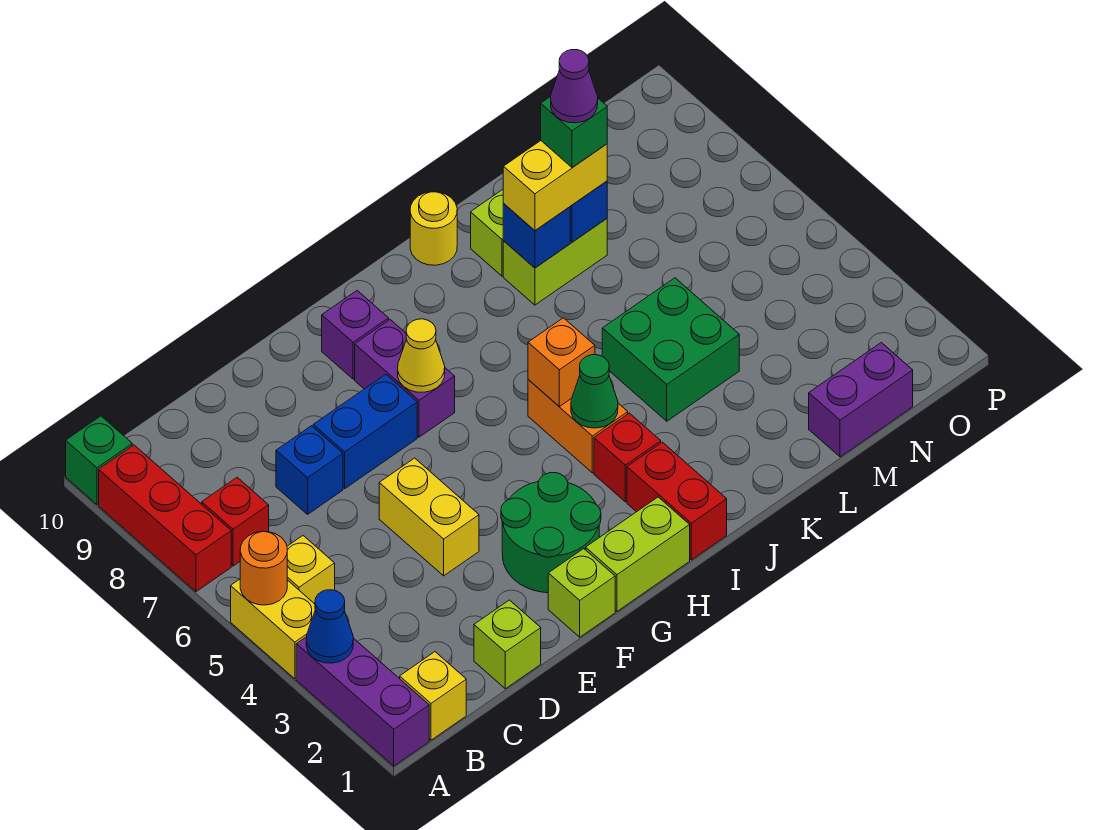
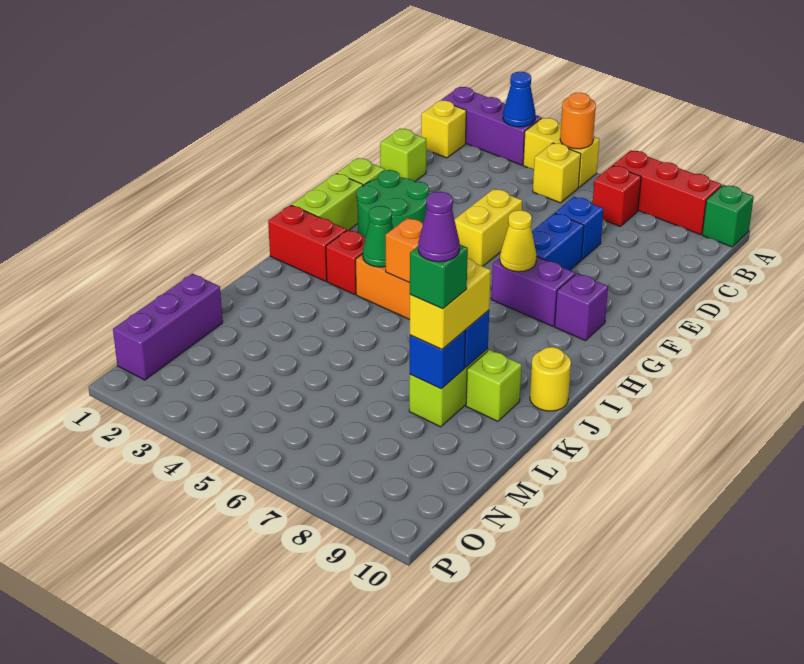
yellow 1x2 brick [379,458,479,576] -> yellow 1x2 brick turned to [454,189,522,266]
green 2x2 brick [602,278,739,421] -> none
purple 1x2 brick [809,342,913,457] -> purple 1x3 brick [113,274,223,380]

